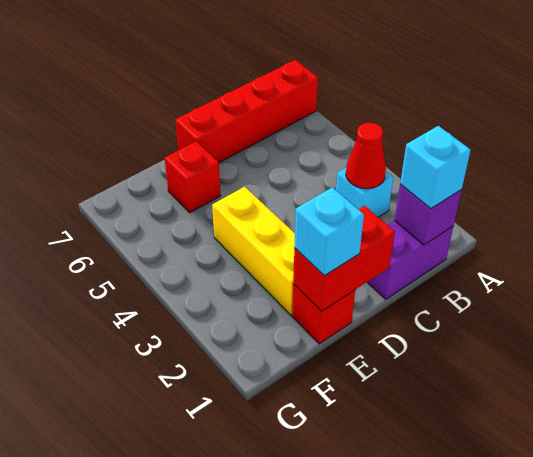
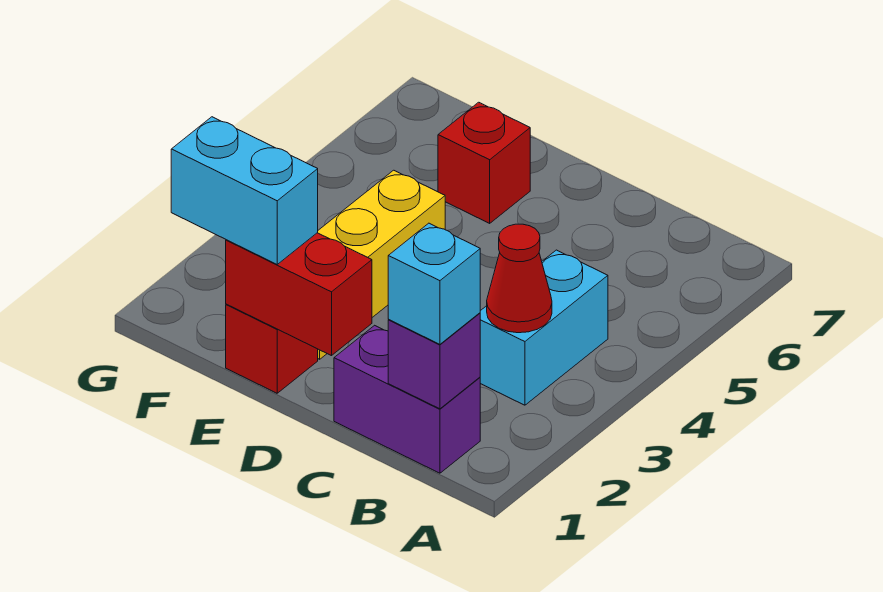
red 1x4 brick [175,60,318,162] -> none
cyan 1x1 brick [336,168,393,217] -> cyan 1x2 brick [480,250,608,405]
cyan 1x1 brick [294,187,364,276] -> cyan 1x2 brick [171,117,318,264]

